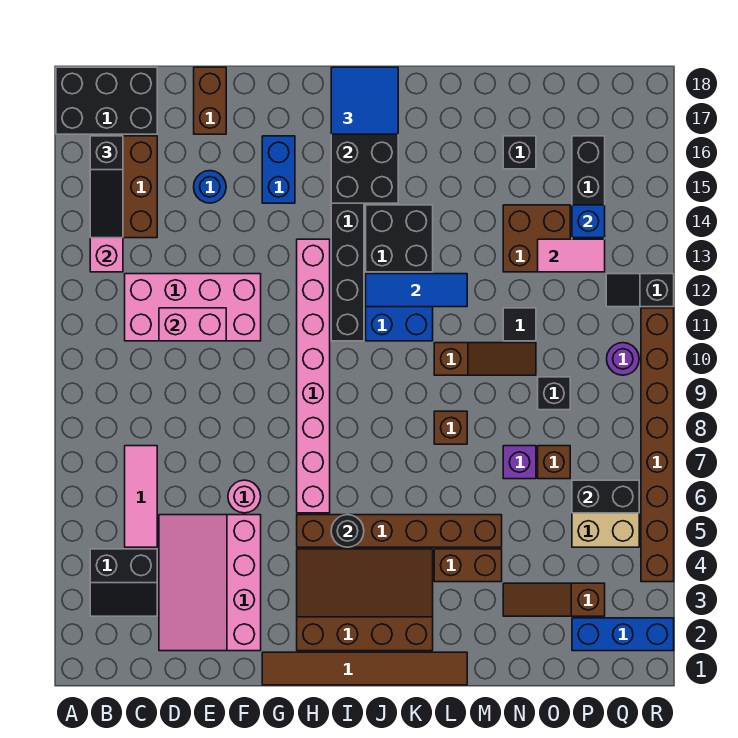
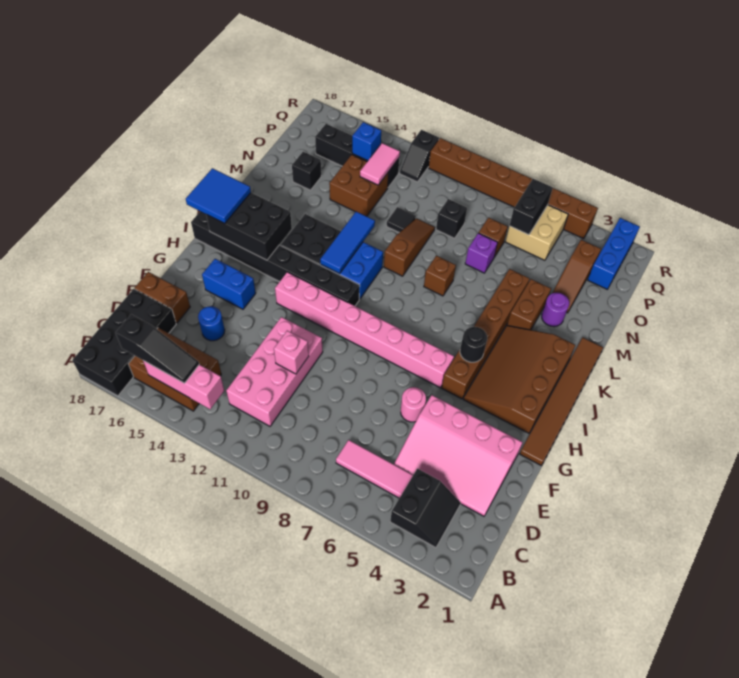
black 2x3 brick [56,67,157,134] -> black 2x4 brick [73,289,176,396]
pink 1x2 brick [159,308,226,341] -> pink 1x1 brick [274,331,309,374]
purple 1x1 round brick [607,343,639,375] -> purple 1x1 round brick moved to [542,293,569,327]

